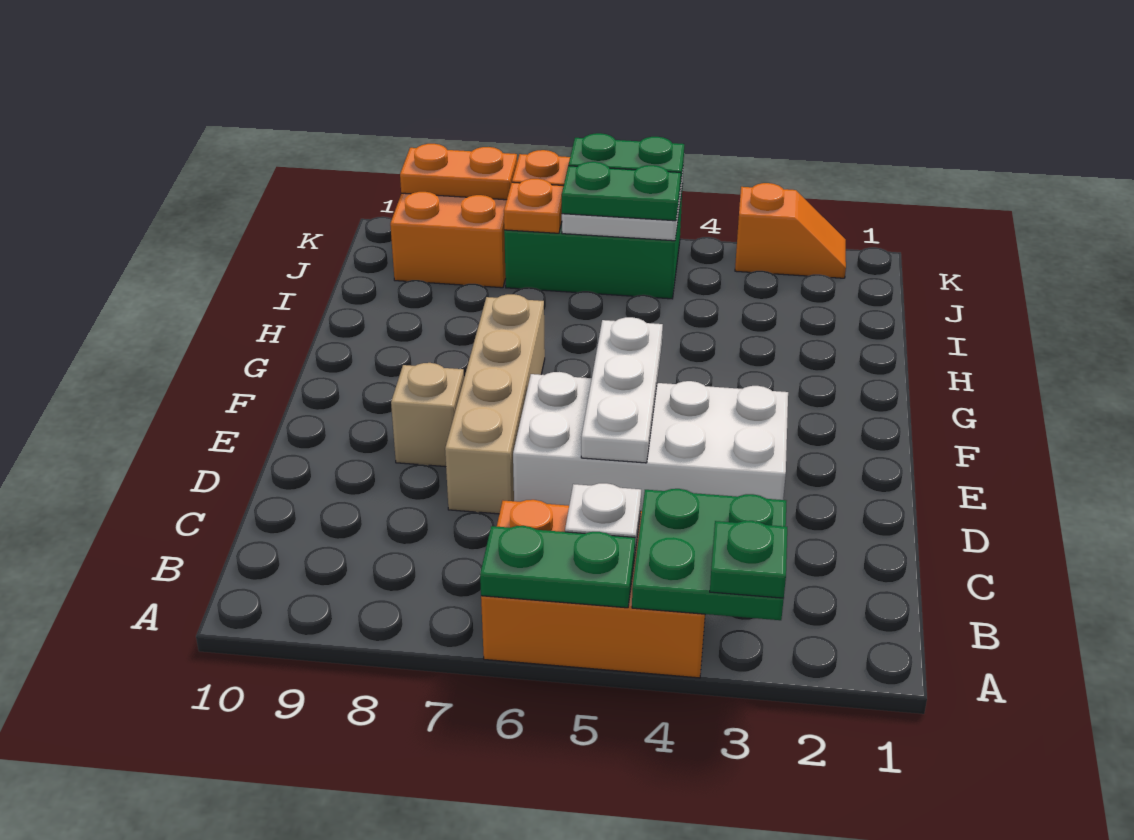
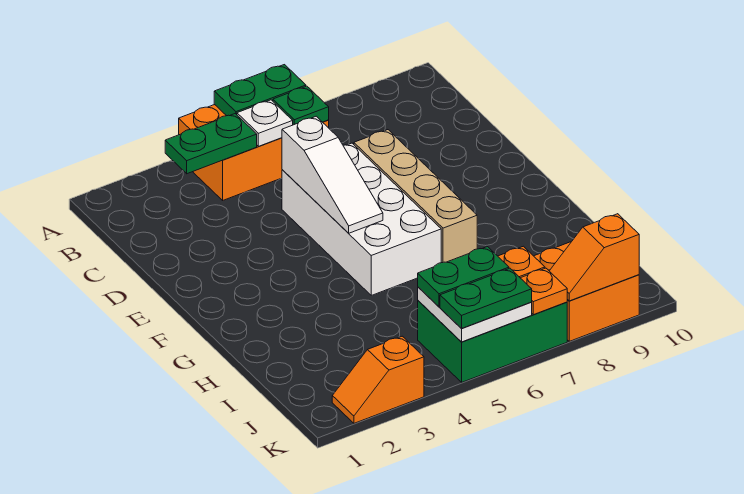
green 2x2 plate [632,489,786,620] -> green 1x2 plate [165,114,257,174]
green 1x1 plate [710,521,787,598] -> green 1x1 plate moved to [273,86,329,125]
white 2x4 brick [513,372,788,511] -> white 2x4 brick turned to [282,143,441,295]
white 1x3 plate [581,317,663,463] -> white 1x3 slope [282,116,383,233]
tan 1x1 brick [391,363,464,467] -> none
orange 1x2 plate [400,144,517,200] -> orange 1x2 slope [550,214,639,301]

